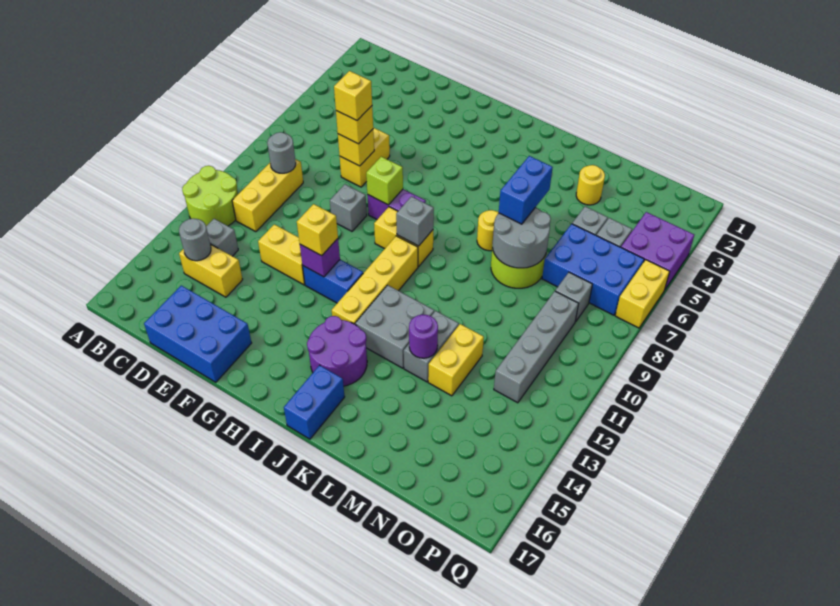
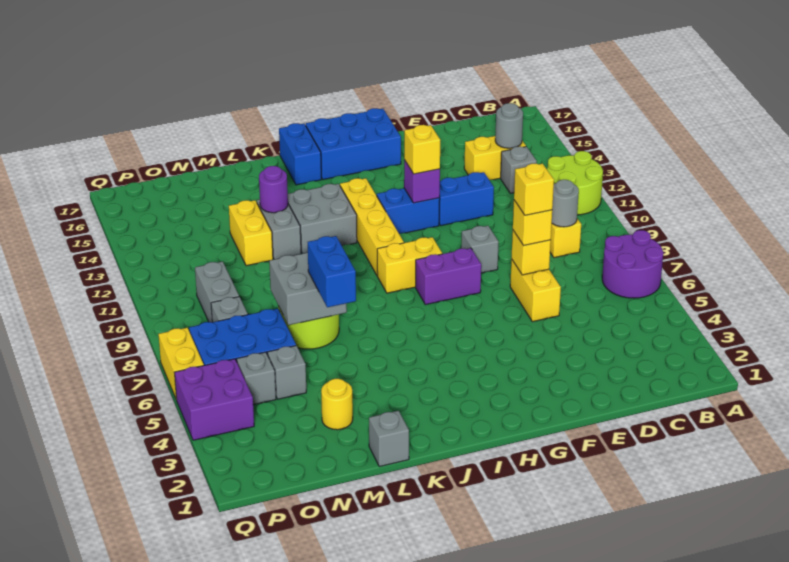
blue 2x3 brick [144,286,251,382] -> blue 2x3 brick moved to [306,108,401,180]
yellow 1x2 brick [258,224,305,285] -> blue 1x2 brick [439,172,494,226]
lime 1x1 brick [366,157,403,205] -> none
grey 1x1 brick [396,197,434,246] -> grey 1x1 brick moved to [369,411,409,467]
purple 2x2 round brick [307,316,367,386] -> purple 2x2 round brick moved to [602,230,663,298]
yellow 1x1 round brick [477,210,499,251] -> none
grey 2x2 round brick [492,207,551,268] -> grey 2x2 brick [269,253,347,325]
grey 1x4 brick [494,291,579,403] -> grey 1x2 brick [195,262,239,322]

